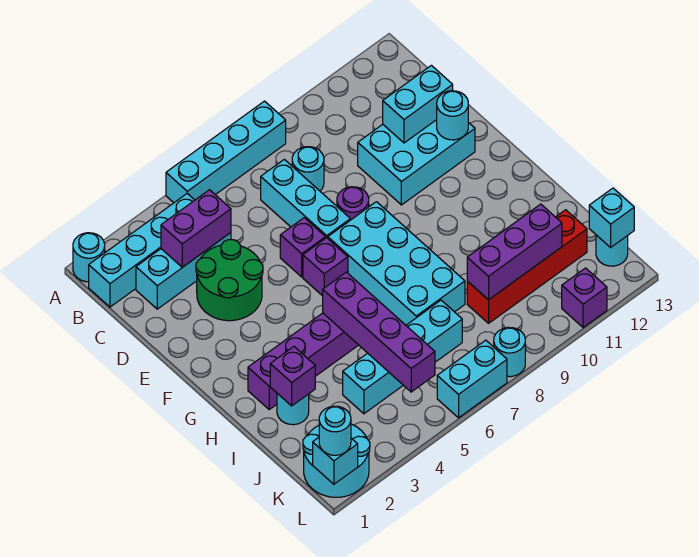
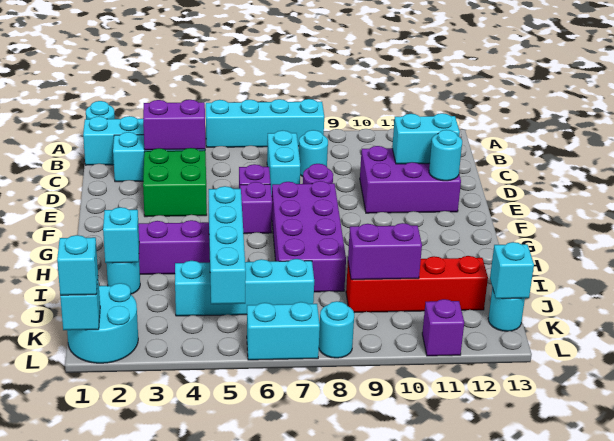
cyan 1x3 brick [261,159,350,238] -> cyan 1x2 brick [267,131,300,194]
green 2x2 round brick [196,240,263,321] -> green 2x2 brick [143,148,207,217]
cyan 2x3 brick [358,120,475,205] -> purple 2x3 brick [360,146,461,213]
cyan 2x4 brick [328,202,465,325] -> purple 2x4 brick [272,181,346,292]
purple 1x4 brick [323,272,435,392] -> cyan 1x4 brick [209,186,246,304]
purple 1x1 brick [270,347,315,406] -> cyan 1x1 brick [103,207,139,263]
purple 1x3 brick [467,204,562,300] -> purple 1x2 brick [348,223,422,280]
cyan 1x1 round brick [319,406,351,455] -> cyan 1x1 brick [57,235,98,295]

